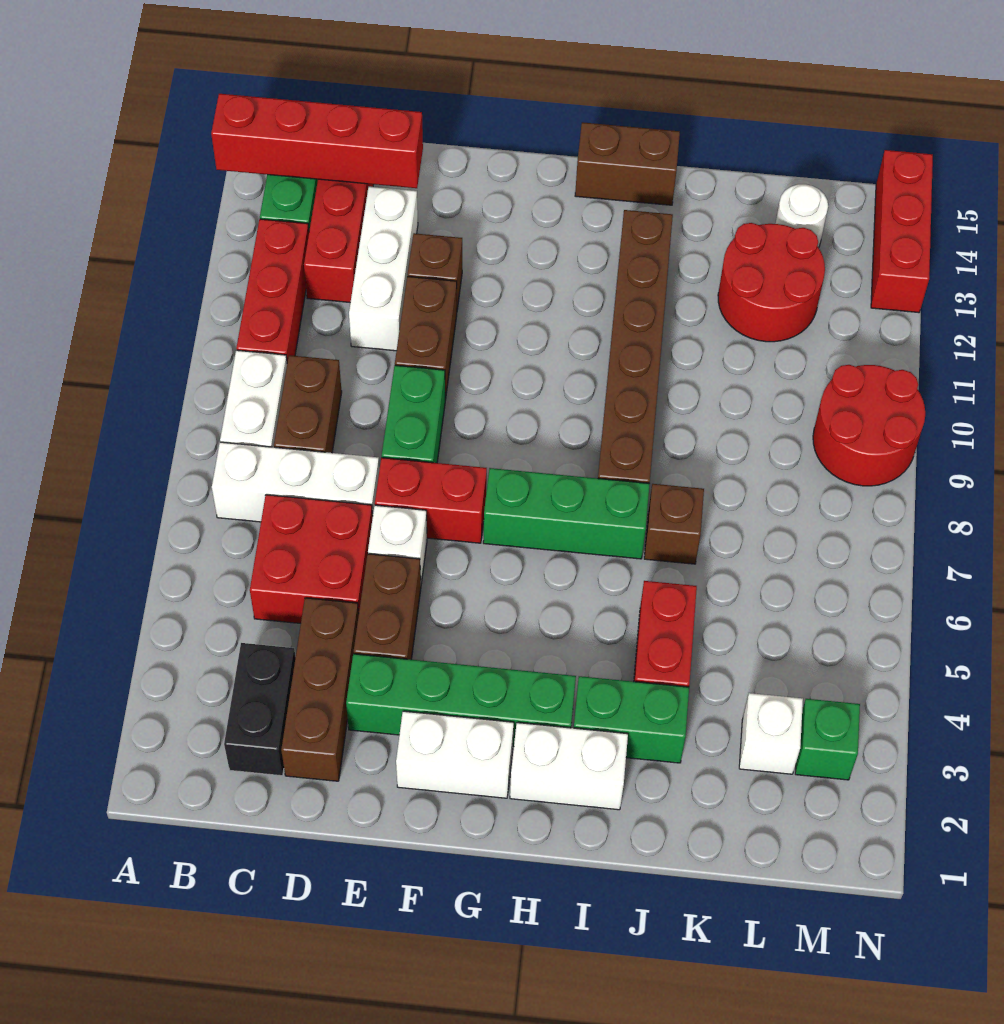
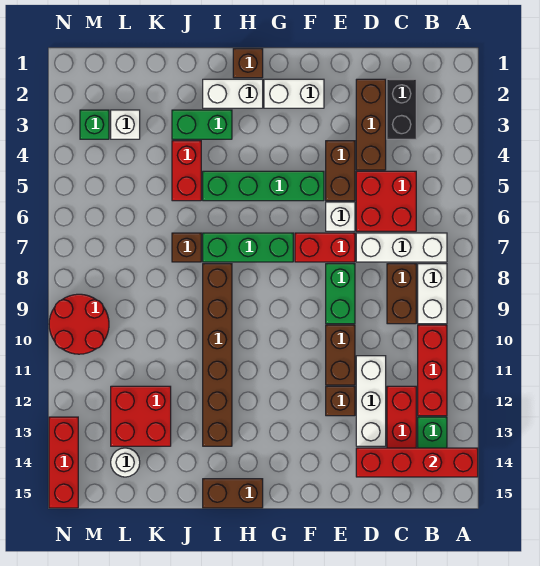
green 1x4 brick [346,654,576,746] -> green 1x4 brick moved to [203,171,324,201]
none -> brown 1x1 brick [233,49,263,78]
red 2x2 round brick [718,223,825,342] -> red 2x2 brick [111,386,171,446]

